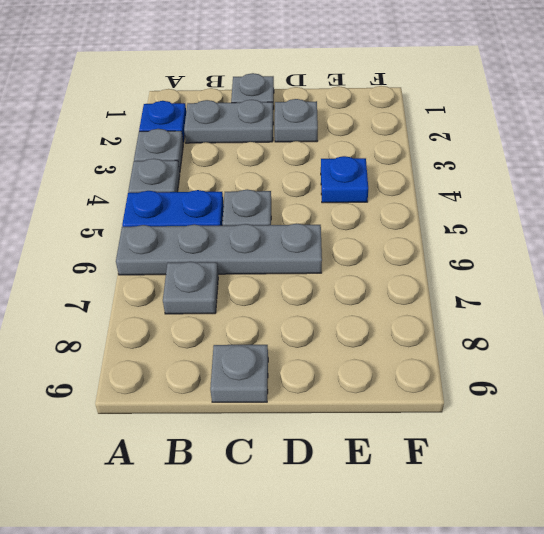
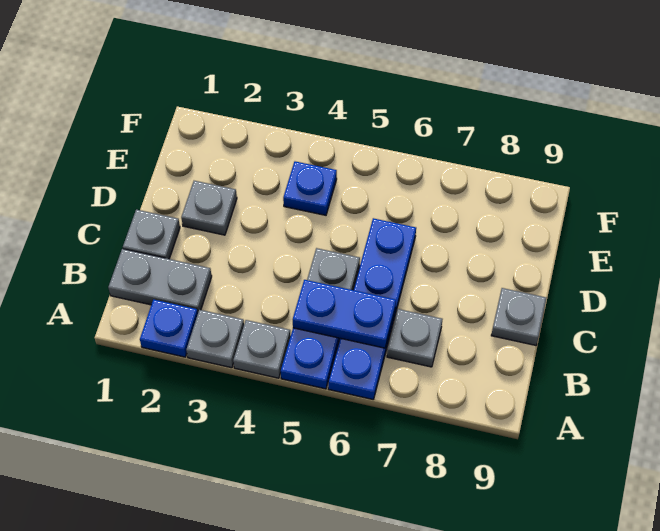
grey 1x4 plate [116,223,322,275] -> blue 1x4 plate [328,218,416,399]
grey 1x2 plate [184,100,273,143] -> grey 1x2 plate turned to [108,249,212,312]
none -> blue 1x2 plate [293,280,396,348]

